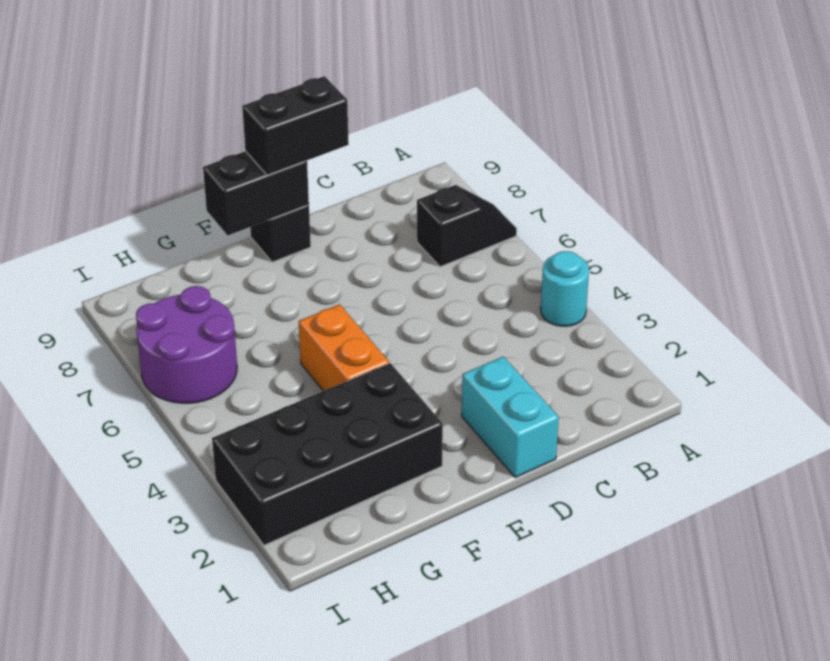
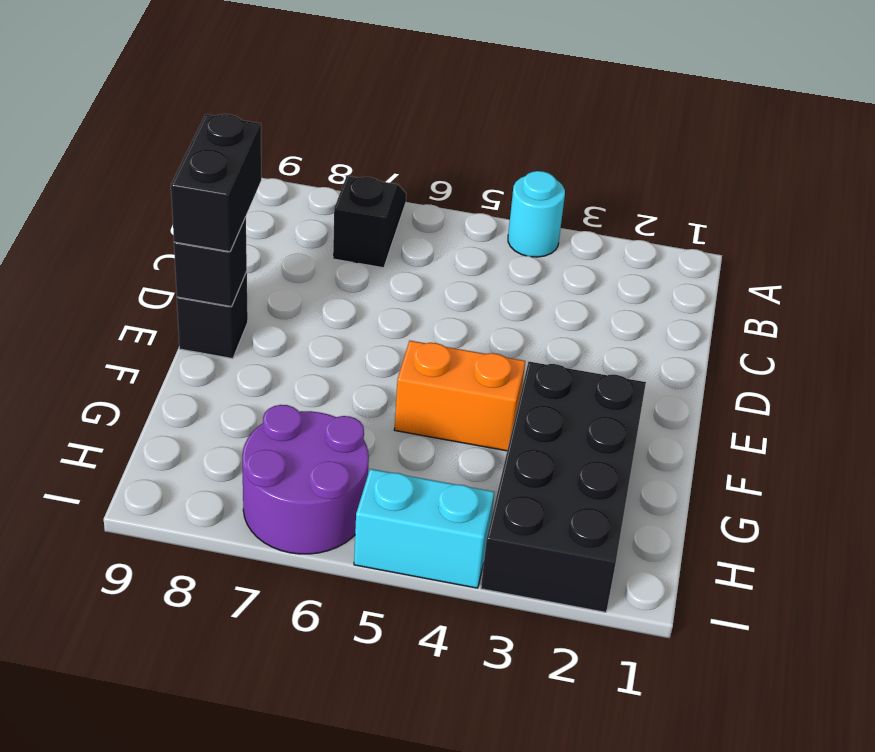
cyan 1x2 brick [462,357,559,478] -> cyan 1x2 brick moved to [354,469,494,588]
black 1x2 brick [203,151,309,235] -> black 1x1 brick [174,217,247,307]

